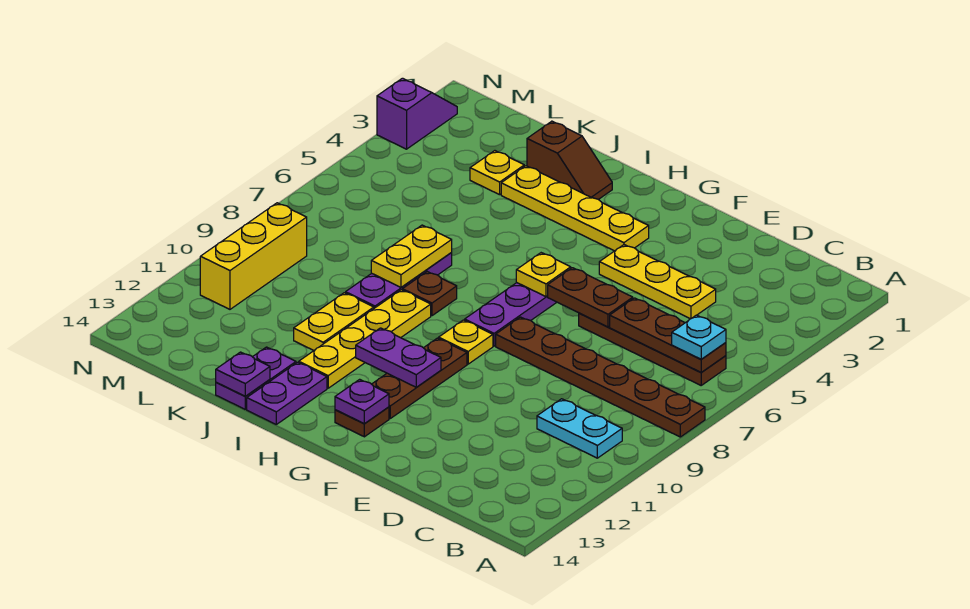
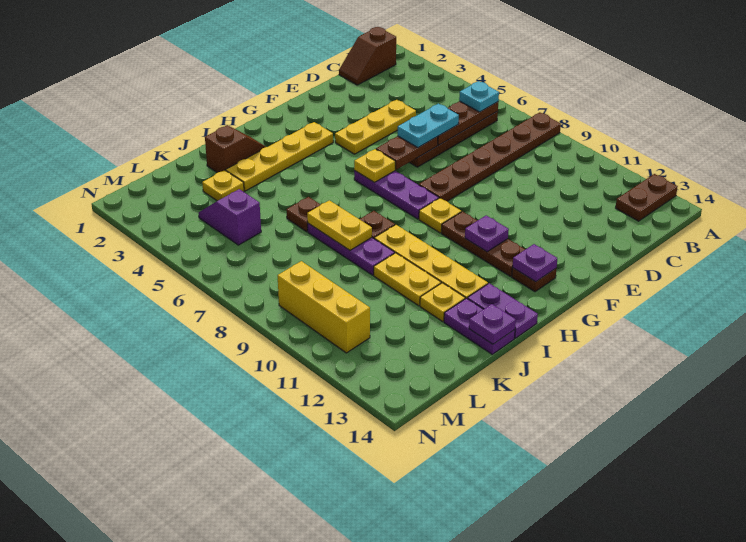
none -> brown 1x2 plate [616,174,678,221]
none -> brown 1x2 slope [339,27,396,85]
cyan 1x2 plate [537,399,622,458] -> cyan 1x2 plate moved to [398,104,459,148]
purple 1x2 plate [356,328,441,387] -> purple 1x1 plate [465,216,509,252]
none -> brown 1x1 plate [286,197,321,232]
none -> yellow 1x1 plate [420,283,465,321]
purple 1x2 slope [377,78,457,149] -> purple 1x2 slope moved to [199,189,261,245]

